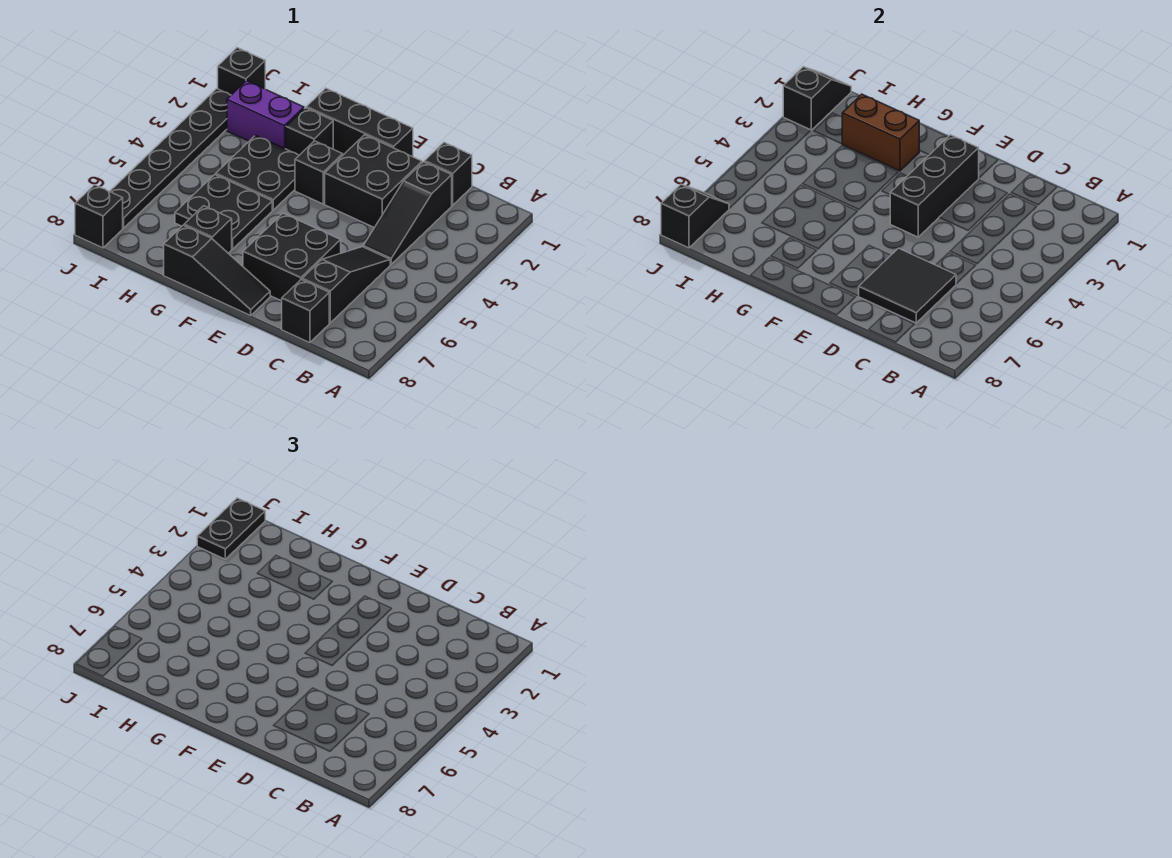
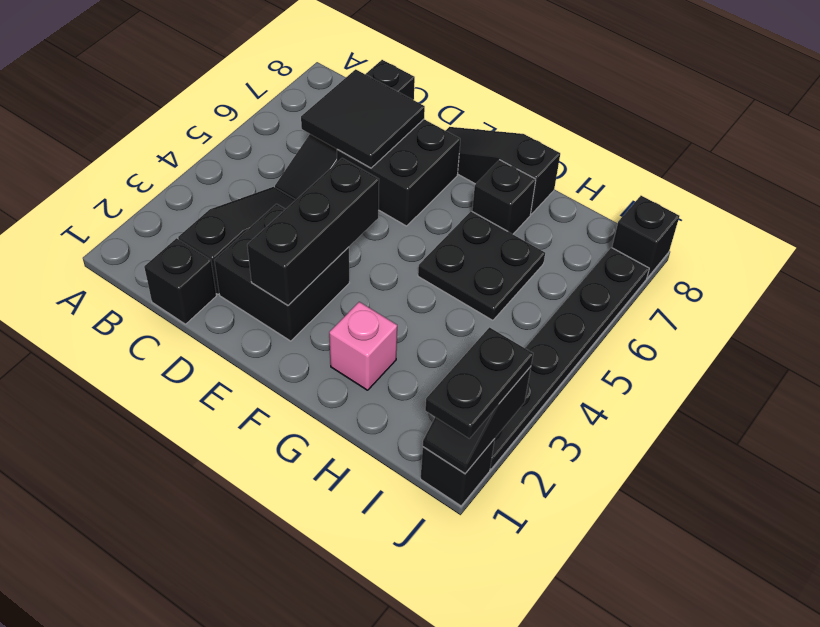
black 1x3 brick [306,88,413,157] -> none
black 1x1 brick [295,141,343,204] -> none
black 1x1 brick [286,108,333,155] -> pink 1x1 brick [329,302,397,390]
brown 1x2 brick [842,94,920,171] -> none
black 2x2 plate [216,135,299,210] -> none
purple 1x2 brick [227,81,304,149] -> none
black 1x2 slope [661,184,729,248] -> none

